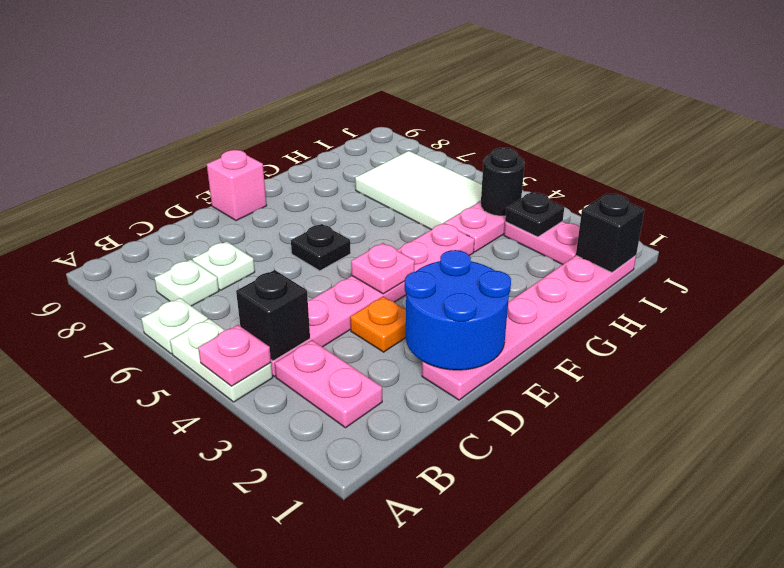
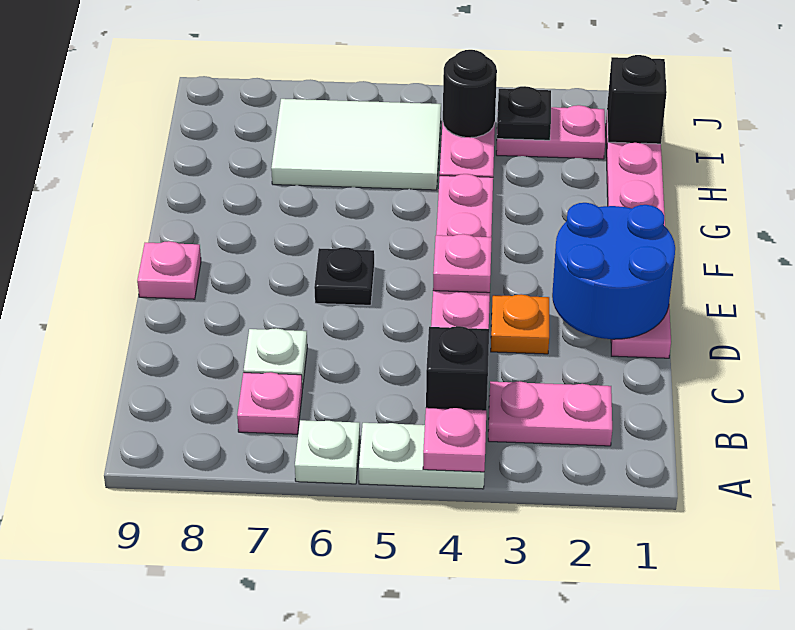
white 1x1 plate [154,260,219,306] -> pink 1x1 plate [237,372,302,434]
pink 1x1 brick [207,150,267,221] -> pink 1x1 plate [137,241,201,299]

